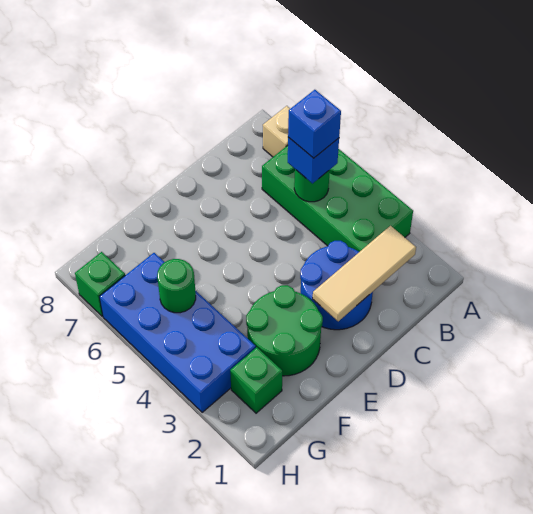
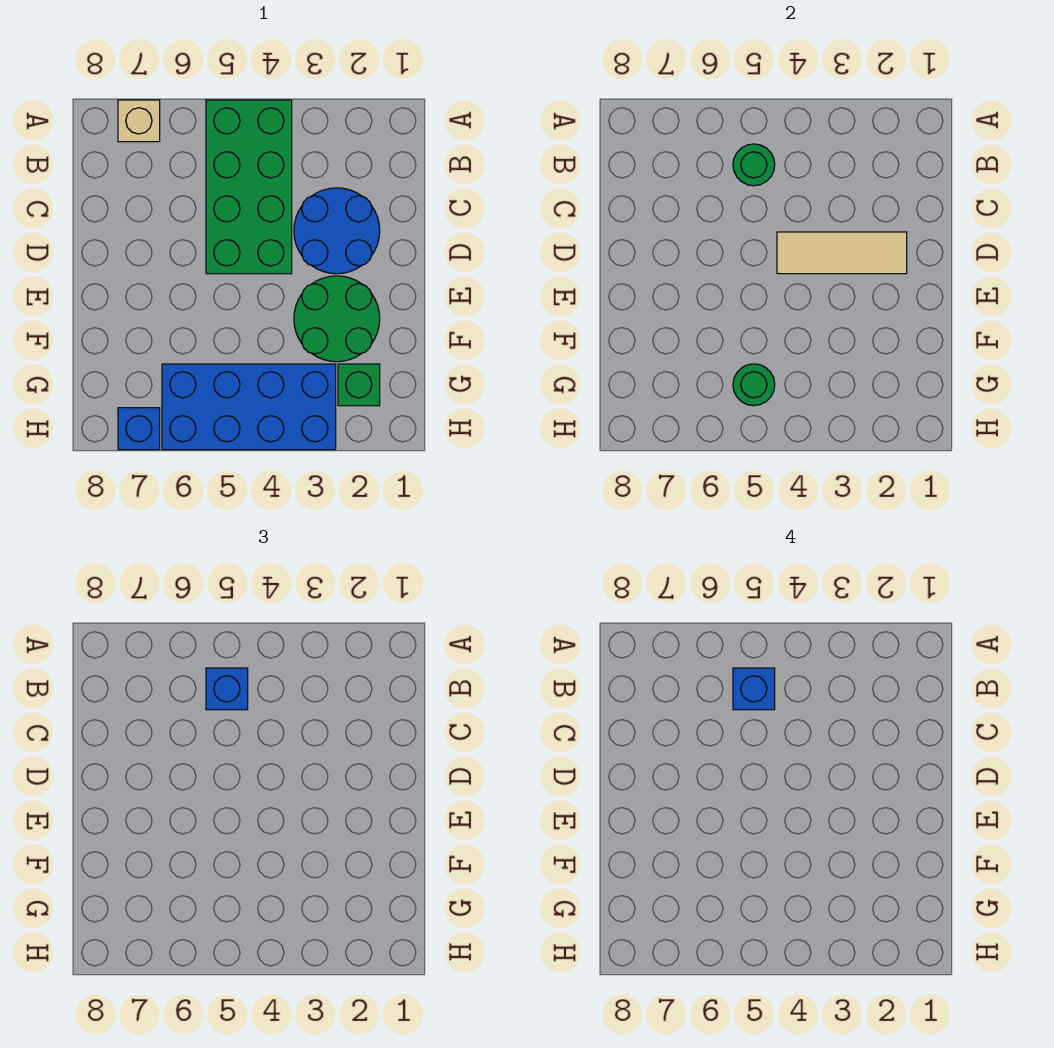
green 2x4 brick [262,145,413,252] -> green 2x4 brick turned to [206,100,292,274]
tan 1x3 tile [313,226,416,321] -> tan 1x3 tile turned to [777,232,907,274]
green 1x1 brick [75,252,125,316] -> blue 1x1 brick [118,408,160,450]

